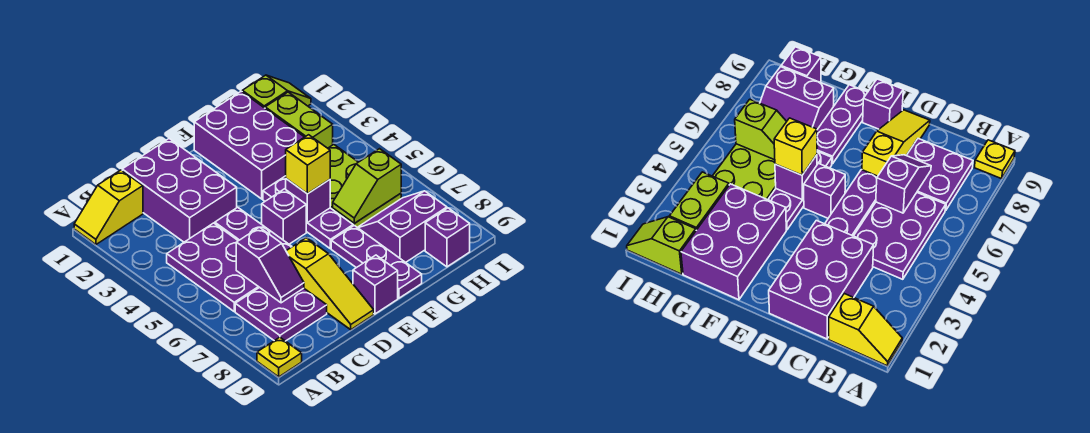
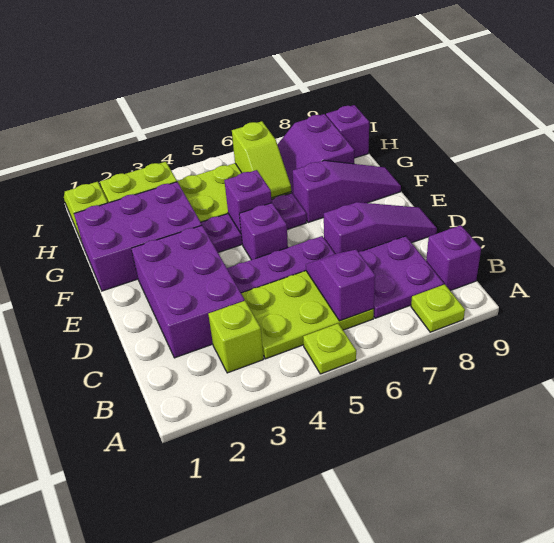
yellow 1x2 slope [74,170,143,244] -> none
none -> lime 1x1 plate [303,323,356,374]
none -> lime 1x1 plate [411,284,465,332]
yellow 1x1 plate [257,337,302,377] -> none
none -> lime 1x1 brick [208,301,263,373]
purple 2x3 plate [167,223,259,311] -> lime 2x3 plate [241,271,374,359]
purple 2x3 brick [122,139,237,242] -> purple 2x3 brick turned to [131,225,245,358]
purple 1x2 slope [236,227,304,303] -> purple 1x2 slope turned to [306,249,375,321]
yellow 1x3 slope [286,238,374,330] -> purple 1x3 slope [324,202,437,254]
purple 1x1 brick [353,255,398,314] -> purple 1x1 brick moved to [426,225,481,291]
yellow 1x1 brick [286,135,330,194] -> none
purple 1x3 plate [331,226,422,298] -> purple 1x3 slope [293,161,401,223]

